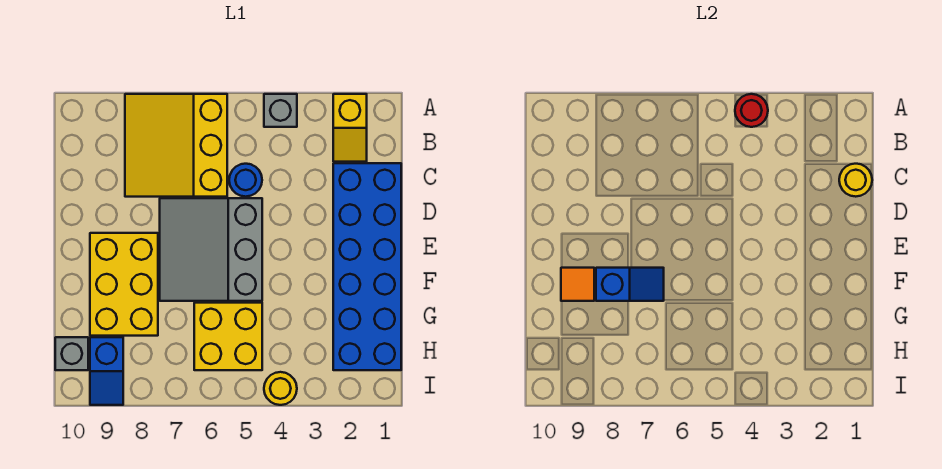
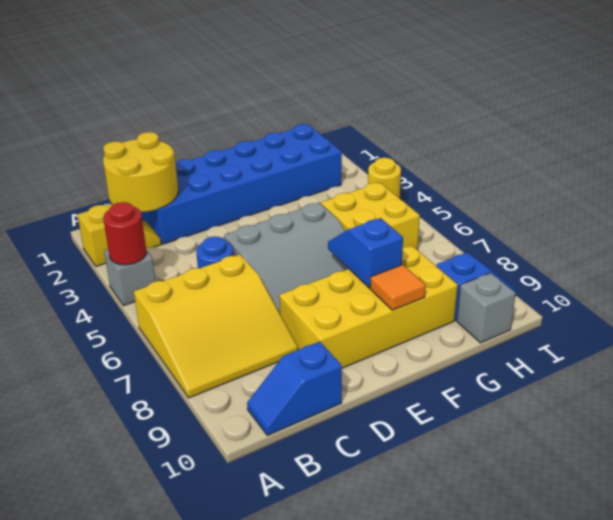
none -> blue 1x2 slope [247,341,342,435]
yellow 1x1 round brick [839,164,872,197] -> yellow 2x2 round brick [103,132,178,212]
yellow 2x3 brick [90,233,158,336] -> yellow 2x4 brick [279,245,458,368]

